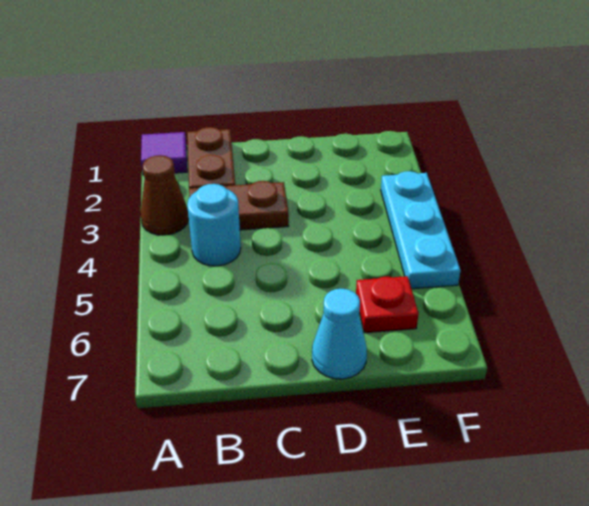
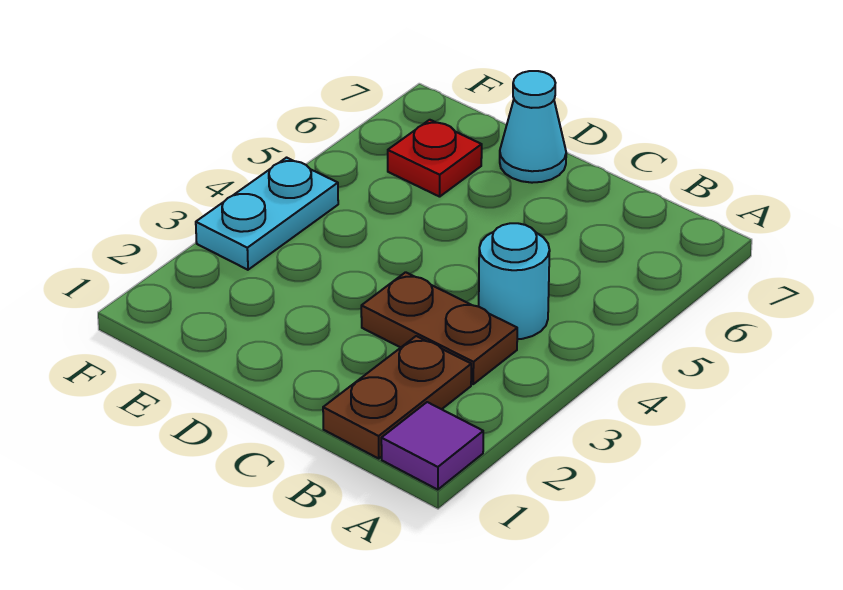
brown 1x1 cone [140,155,189,235] -> none
cyan 1x3 plate [381,171,461,289] -> cyan 1x2 plate [196,158,338,270]

